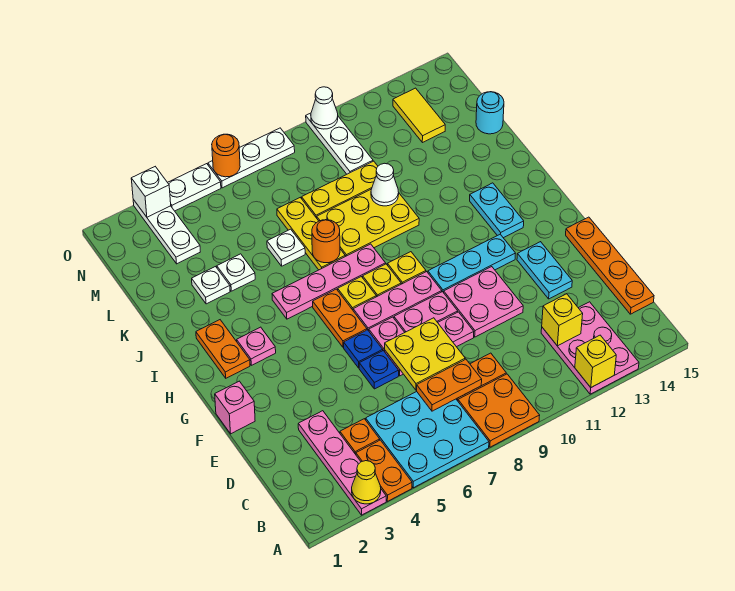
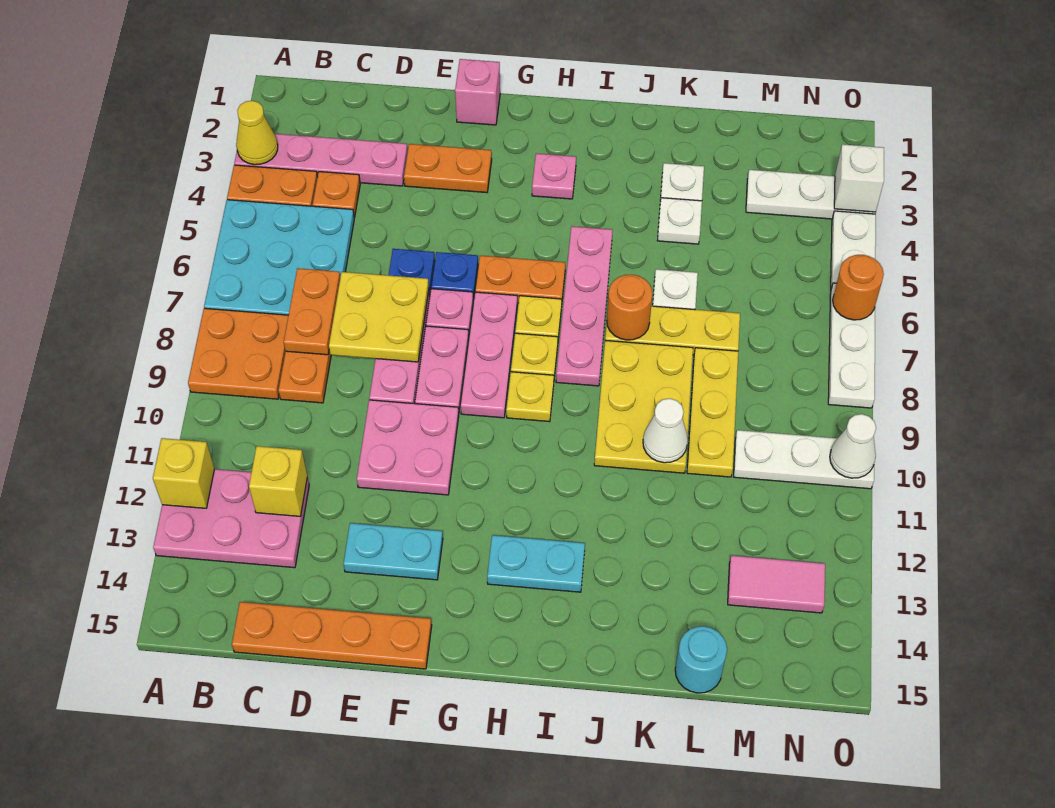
cyan 1x3 plate [428,234,516,293] -> none
orange 1x2 plate [196,320,250,378] -> orange 1x2 plate moved to [404,144,492,193]
yellow 1x2 tile [393,88,445,143] -> pink 1x2 tile [728,555,825,613]

